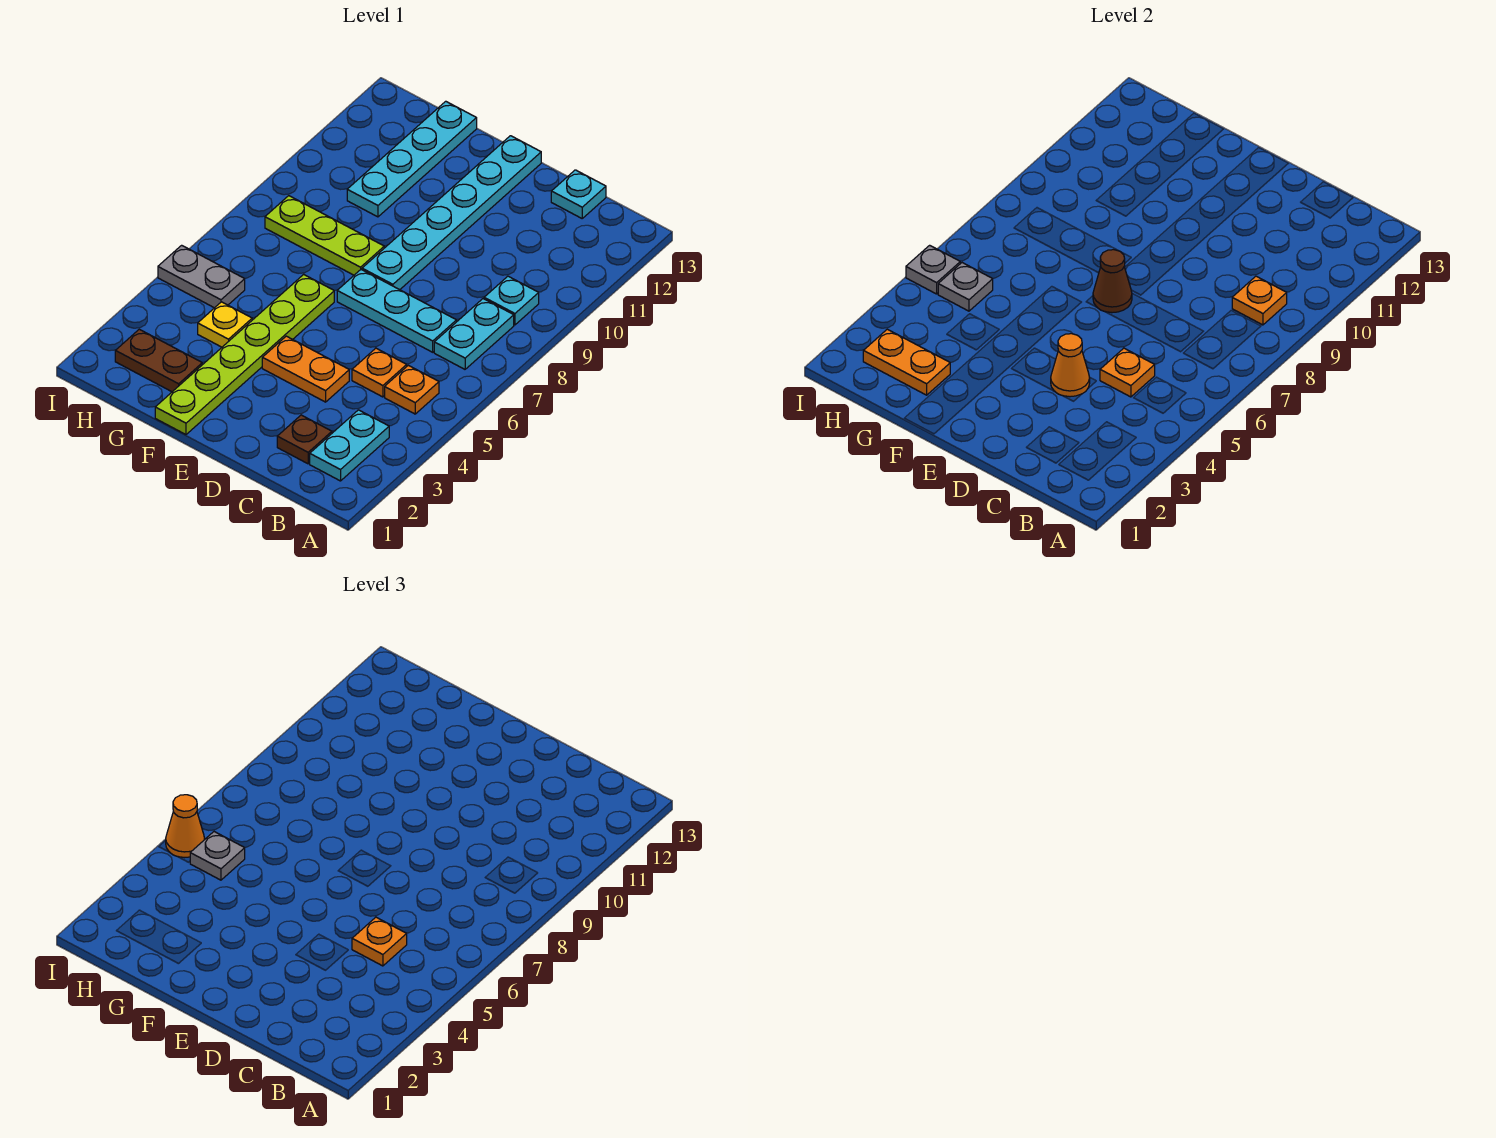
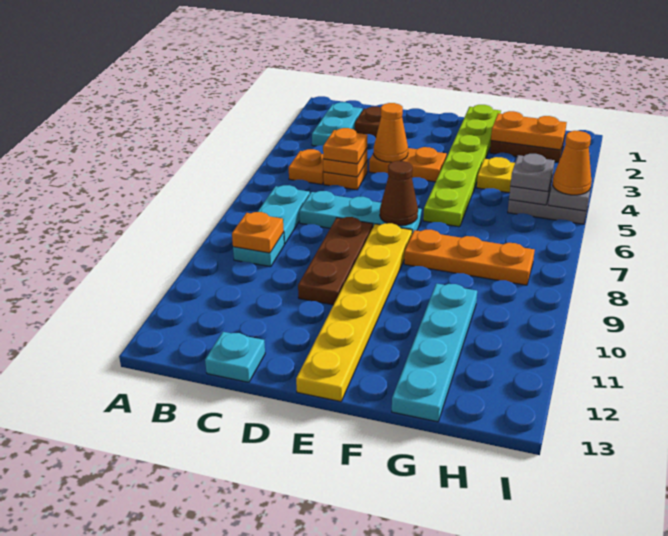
none -> brown 1x3 plate [298,217,373,305]
cyan 1x6 plate [362,136,541,290] -> yellow 1x6 plate [296,223,412,402]
lime 1x3 plate [265,196,384,275] -> orange 1x3 plate [404,229,535,285]

